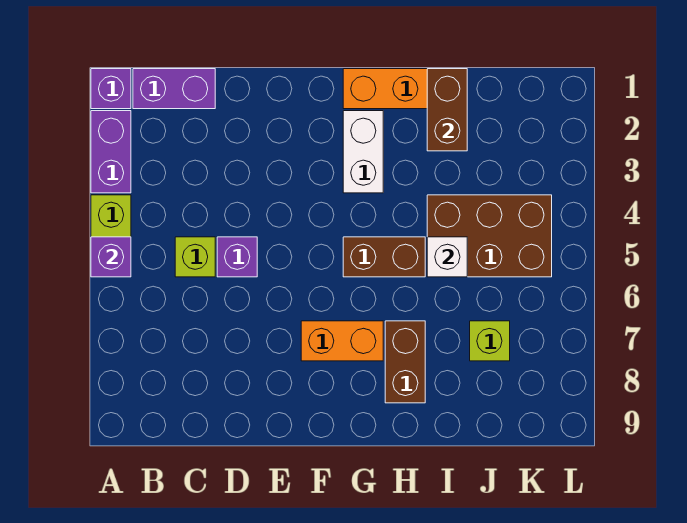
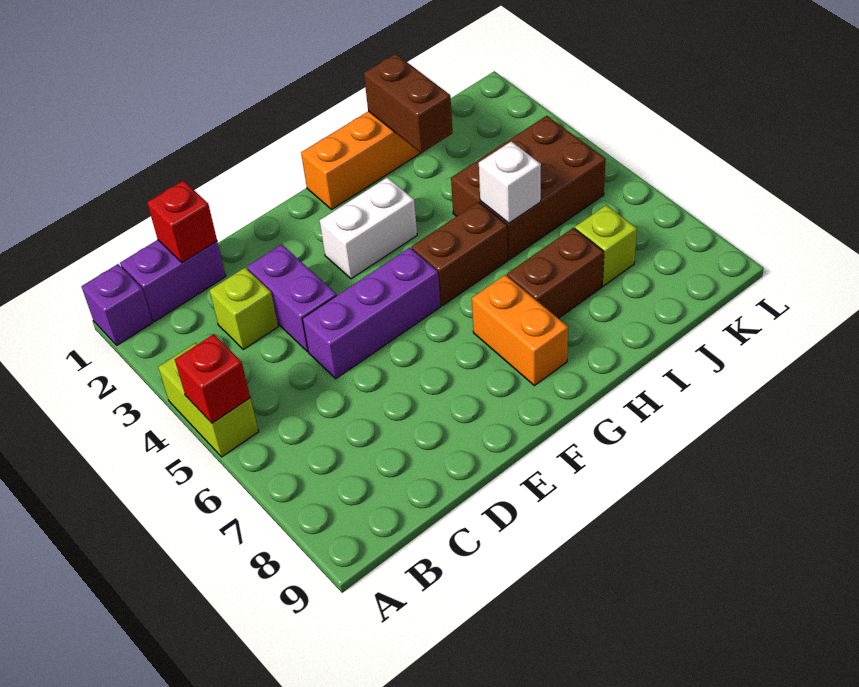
purple 1x2 brick [91,111,131,193] -> purple 1x2 brick moved to [247,244,337,352]
purple 1x1 brick [91,237,131,277] -> red 1x1 brick [175,334,250,423]
none -> red 1x1 brick [147,181,217,263]
lime 1x1 brick [175,237,215,277] -> lime 1x1 brick moved to [209,268,278,350]
purple 1x1 brick [217,237,257,277] -> purple 1x3 brick [302,248,441,379]
orange 1x2 brick [301,321,383,361] -> orange 1x2 brick turned to [472,275,568,386]
white 1x2 brick [343,111,383,193] -> white 1x2 brick turned to [320,177,417,279]
brown 1x2 brick [385,321,425,403] -> brown 1x2 brick turned to [507,228,604,318]

